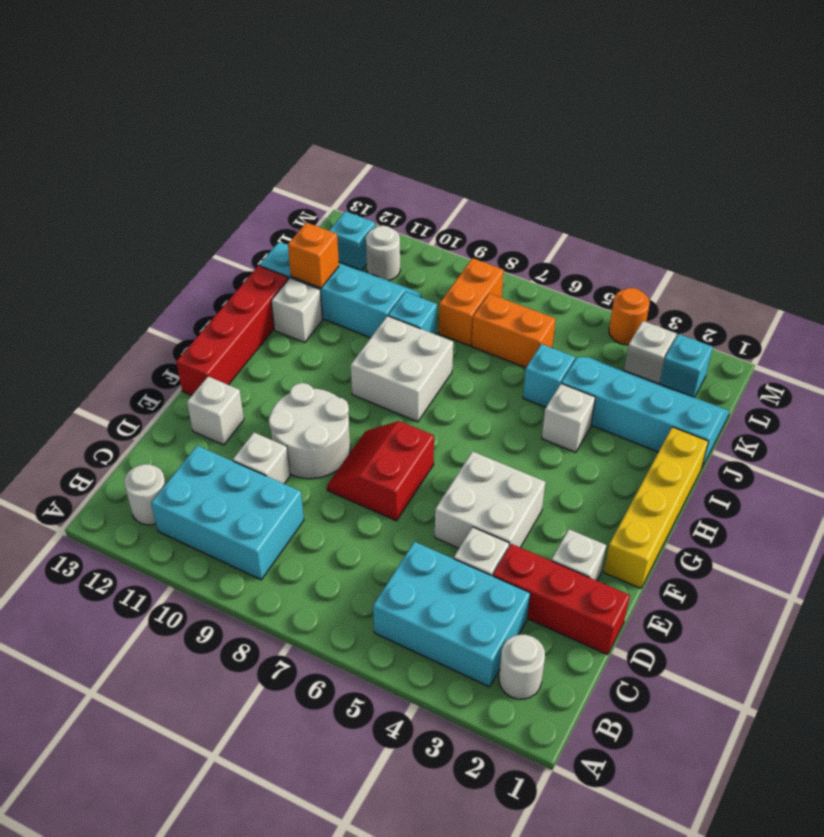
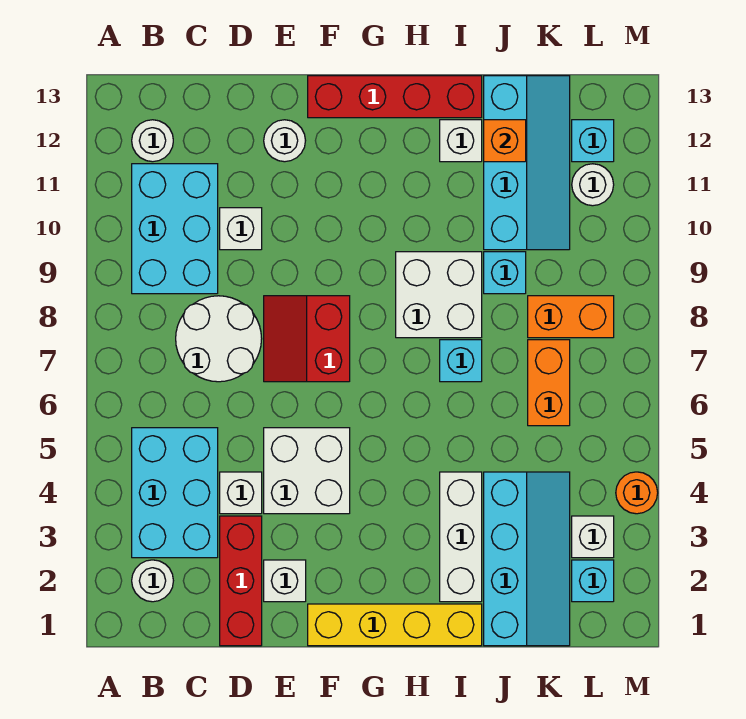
red 2x2 slope [327,421,434,521] -> red 2x2 slope turned to [264,296,350,382]
white 2x2 round brick [269,383,350,479] -> white 2x2 round brick moved to [176,296,262,382]
white 1x1 brick [187,376,244,445] -> white 1x1 round brick [264,120,306,162]
white 1x1 brick [542,384,595,452] -> white 1x3 brick [440,472,482,602]
cyan 1x1 brick [523,344,575,407] -> cyan 1x1 brick moved to [440,340,482,382]

